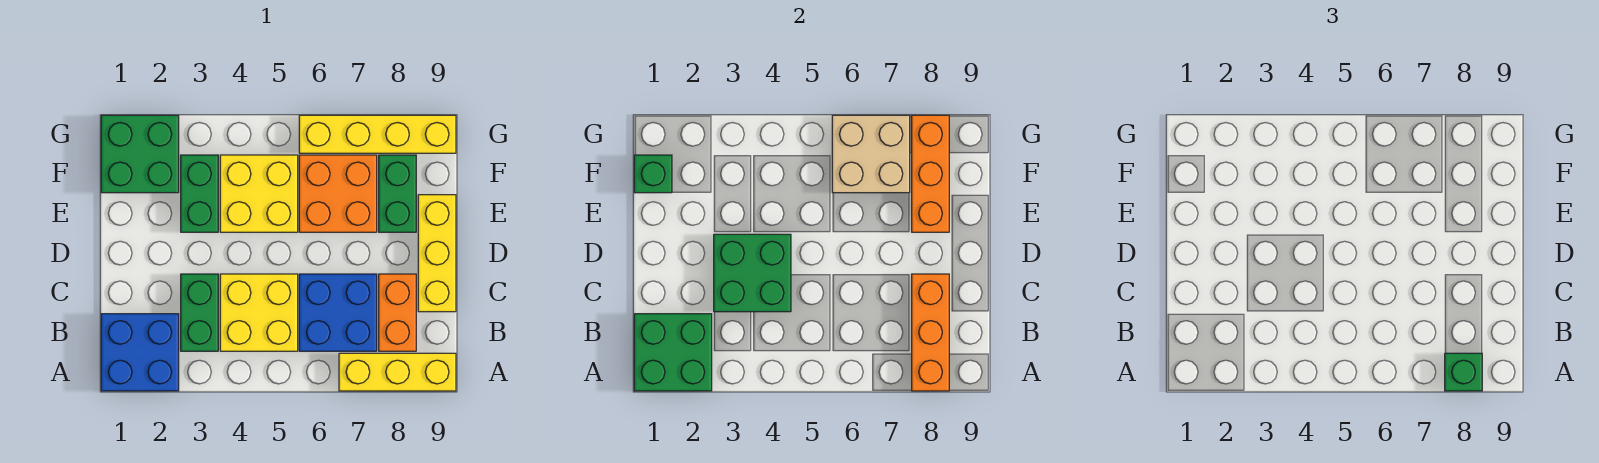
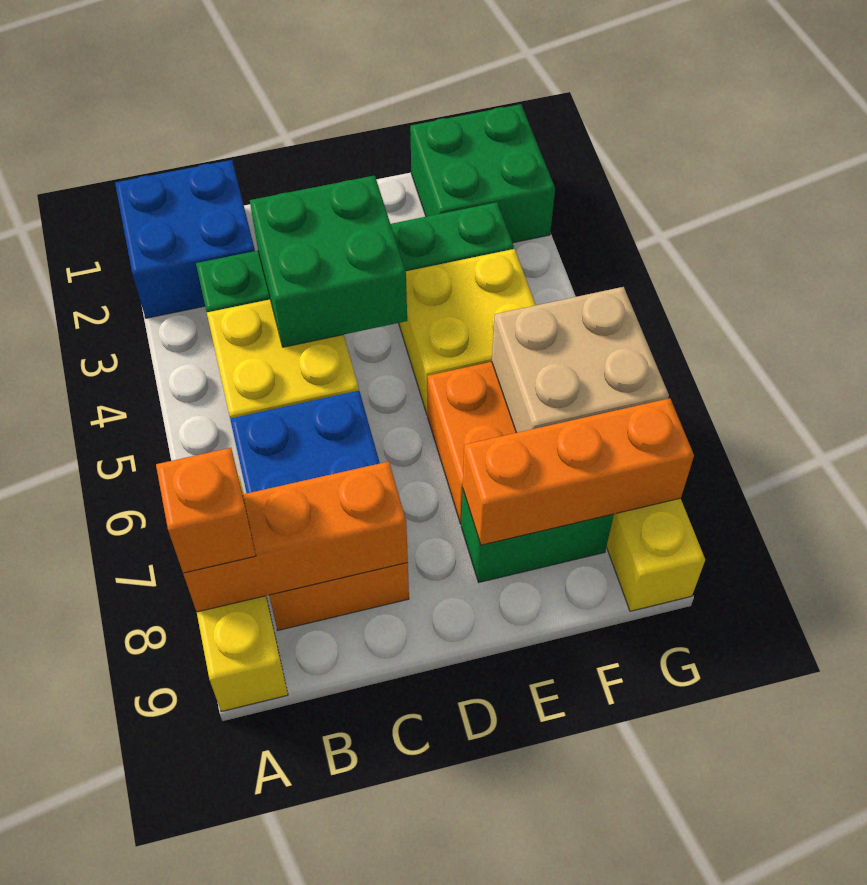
green 2x2 brick [634,314,712,391] -> none
green 1x1 brick [1445,353,1482,391] -> orange 1x1 brick [156,448,256,573]
yellow 1x3 brick [418,195,456,312] -> none
green 1x1 brick [634,155,672,193] -> none

